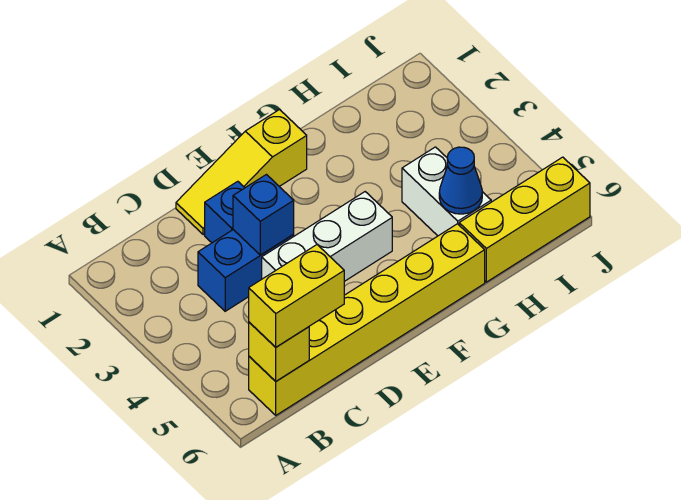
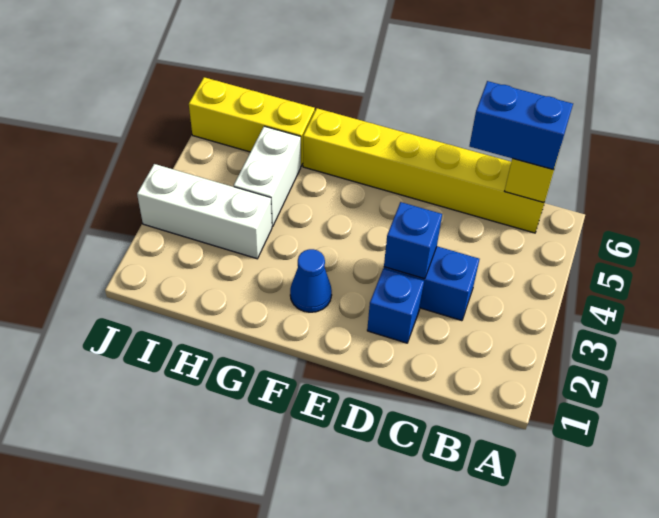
yellow 1x2 brick [249,245,344,347] -> blue 1x2 brick [470,81,573,170]
yellow 1x3 slope [176,110,307,235] -> none
white 1x3 brick [262,192,392,281] -> white 1x3 brick moved to [137,164,272,259]
blue 1x1 cone [439,147,482,214] -> blue 1x1 cone moved to [290,249,332,312]

